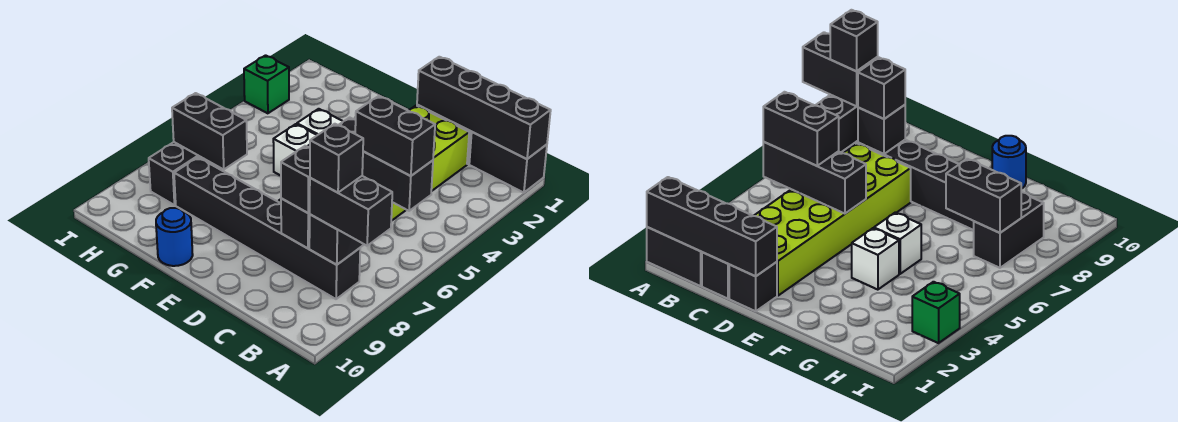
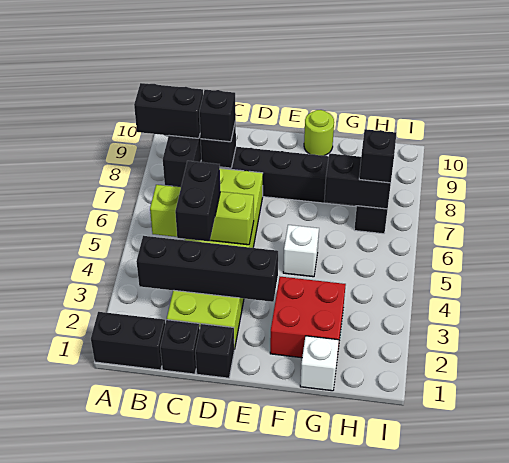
black 1x4 brick [417,57,551,159] -> black 1x4 brick moved to [136,236,278,302]
black 1x3 brick [338,117,433,211] -> lime 1x3 brick [150,185,254,245]
black 1x2 brick [355,96,435,176] -> black 1x2 brick turned to [175,161,220,241]
black 1x1 brick [310,124,363,193] -> black 1x1 brick moved to [359,129,396,183]
none -> red 2x2 brick [270,277,346,358]
white 1x1 brick [297,109,343,135] -> white 1x1 brick moved to [300,336,339,391]
blue 1x1 round brick [156,208,193,266] -> lime 1x1 round brick [304,110,334,156]
green 1x1 brick [244,55,289,113] -> none

